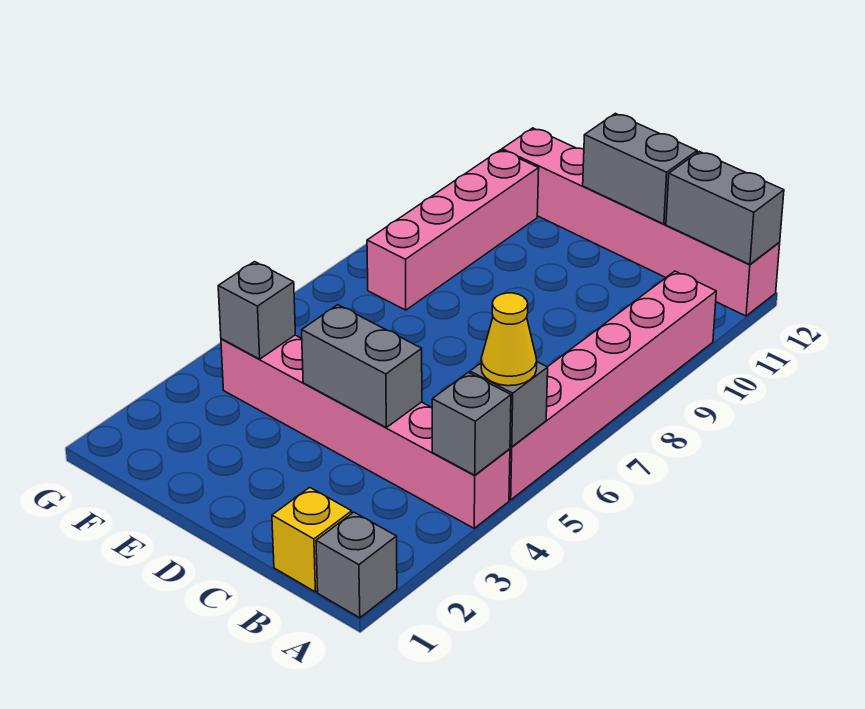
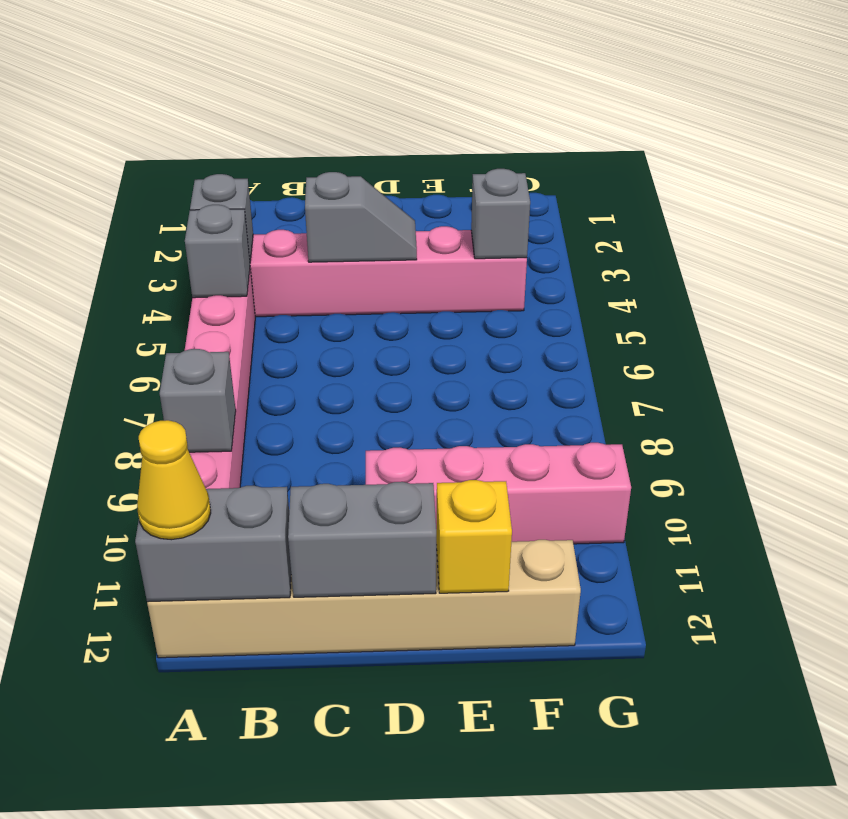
grey 1x1 brick [316,512,397,618] -> grey 1x1 brick moved to [160,349,236,452]
yellow 1x1 cone [481,293,537,386] -> yellow 1x1 cone moved to [137,420,211,540]
pink 1x6 brick [502,128,780,316] -> tan 1x6 brick [147,540,581,658]
yellow 1x1 brick [272,487,352,592] -> yellow 1x1 brick moved to [436,480,512,593]
grey 1x2 brick [302,305,422,427] -> grey 1x2 slope [305,172,417,262]
pink 1x4 brick [367,150,539,310] -> pink 1x4 brick turned to [366,443,631,544]

